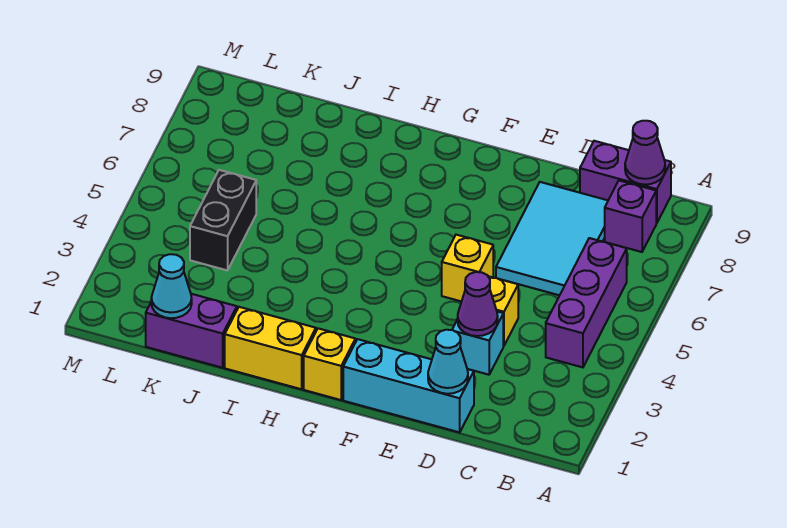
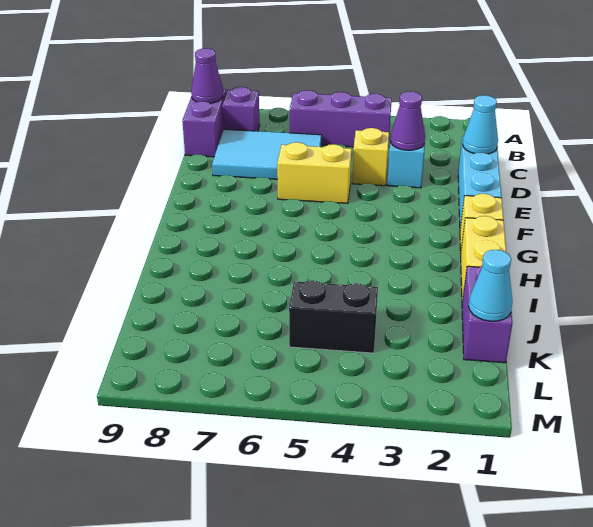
yellow 1x1 brick [442,235,493,301] -> yellow 1x2 brick [277,142,352,203]

